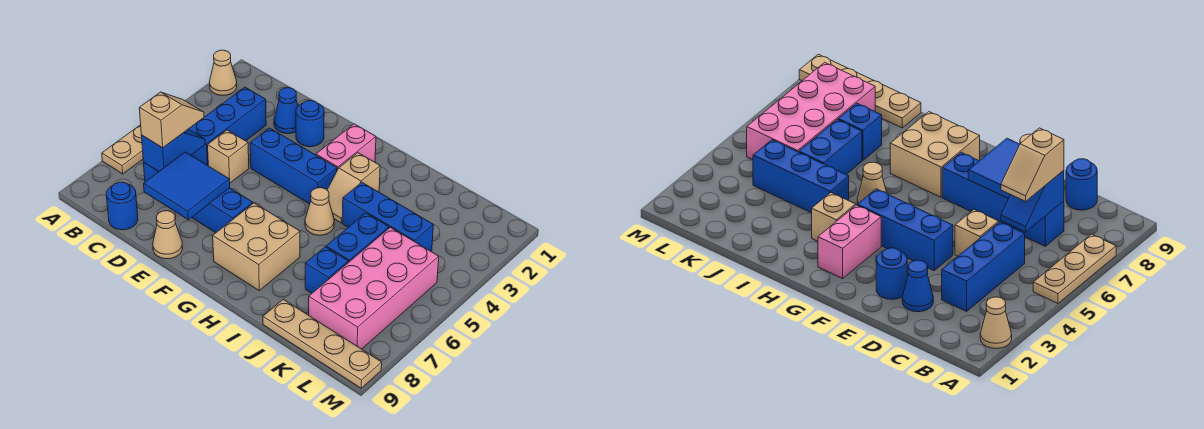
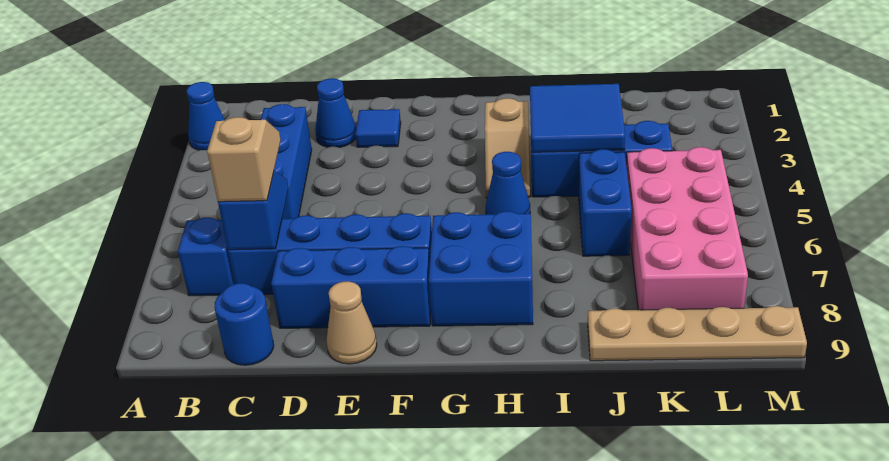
tan 1x1 cone [209,50,237,95] -> blue 1x1 cone [187,82,225,150]
tan 1x3 plate [102,125,143,174] -> none
tan 1x1 brick [208,130,249,183] -> none
blue 2x2 tile [144,152,230,220] -> blue 2x2 tile moved to [530,84,625,152]
blue 1x1 round brick [296,101,324,147] -> blue 1x1 tile [356,109,401,147]
blue 1x3 brick [250,128,337,204] -> blue 1x3 brick moved to [271,246,431,328]
pink 1x2 brick [316,124,376,170] -> none
tan 2x2 brick [213,203,300,291] -> blue 2x2 brick [429,211,533,326]
tan 1x1 cone [305,188,334,235] -> blue 1x1 cone [486,152,530,214]
blue 1x1 brick [305,247,349,293] -> blue 1x1 brick moved to [178,218,235,296]

